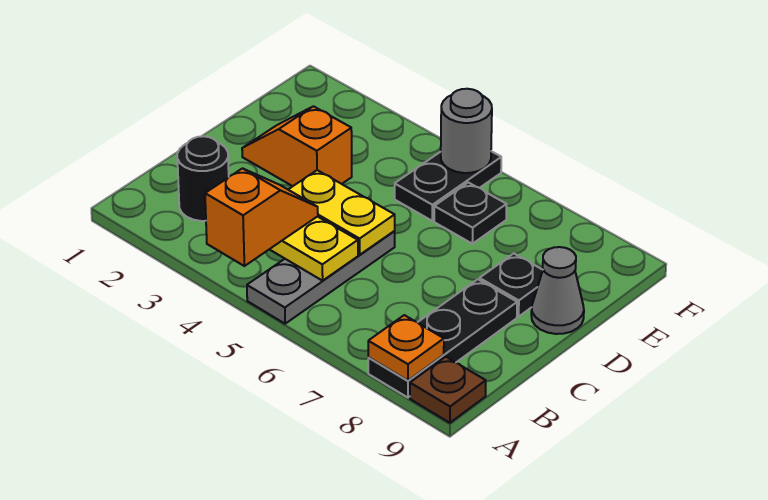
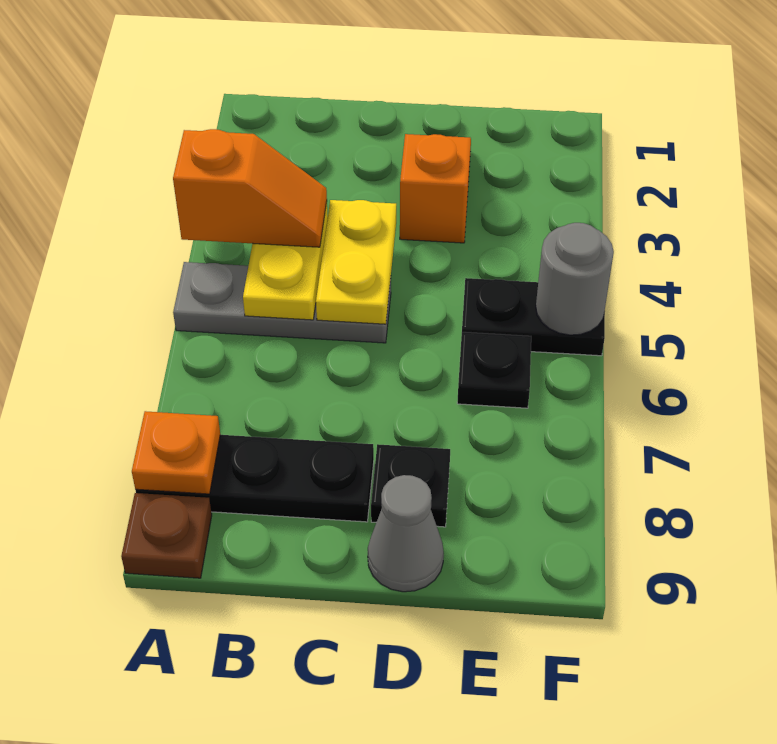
black 1x1 round brick [177,136,229,221] -> none

